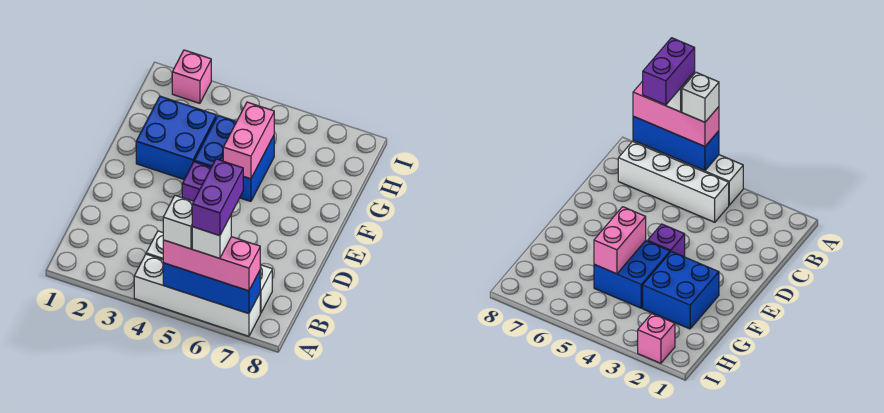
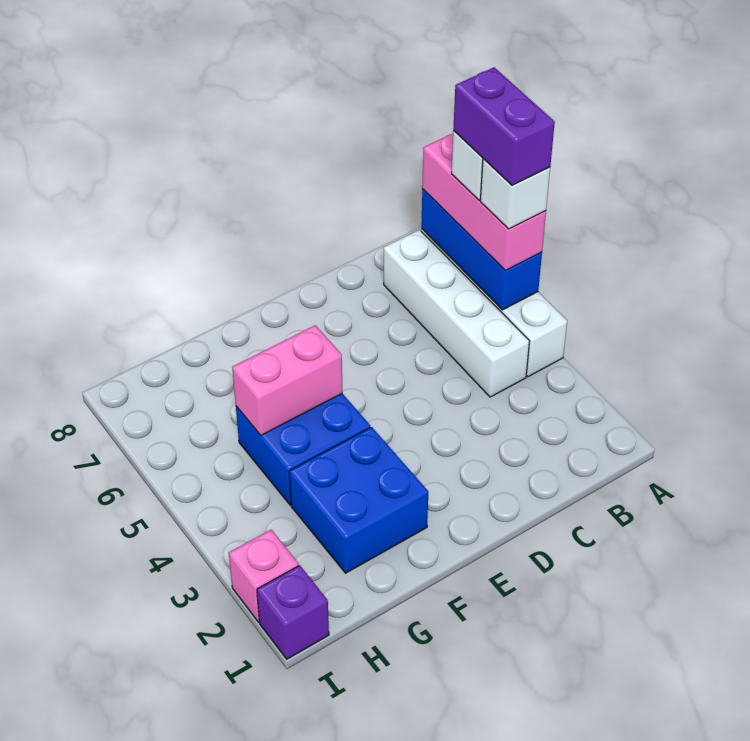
purple 1x2 brick [192,159,244,236] -> purple 1x2 brick turned to [453,67,555,186]
purple 1x1 brick [182,162,211,201] -> purple 1x1 brick moved to [257,565,329,659]

